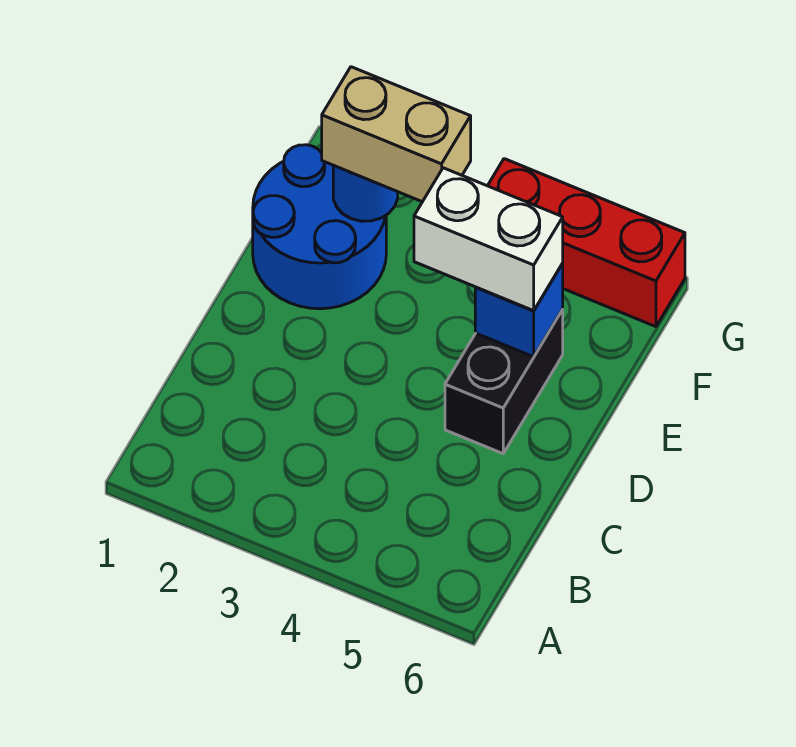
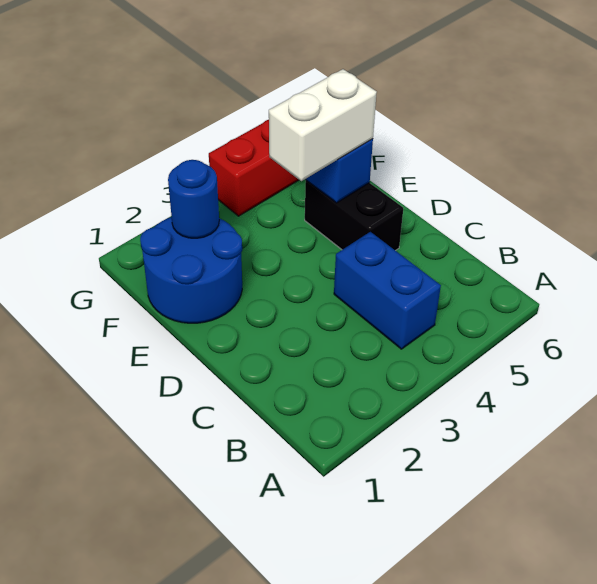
none -> blue 1x2 brick [334,232,441,349]
tan 1x2 brick [322,67,471,202] -> none

